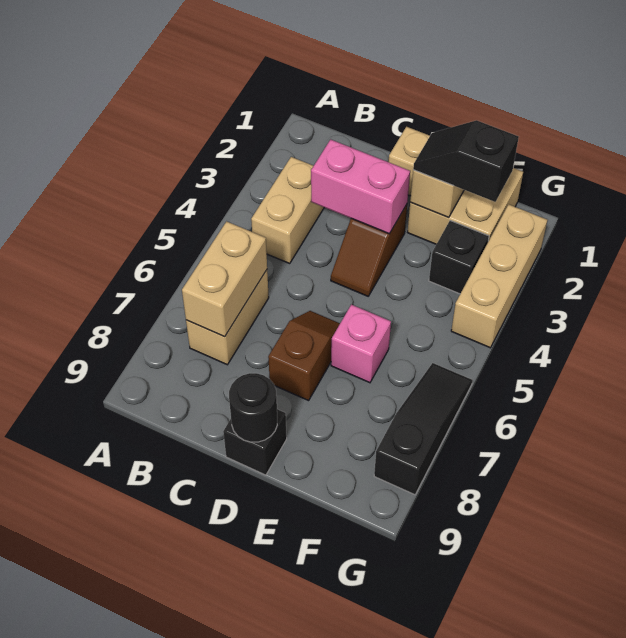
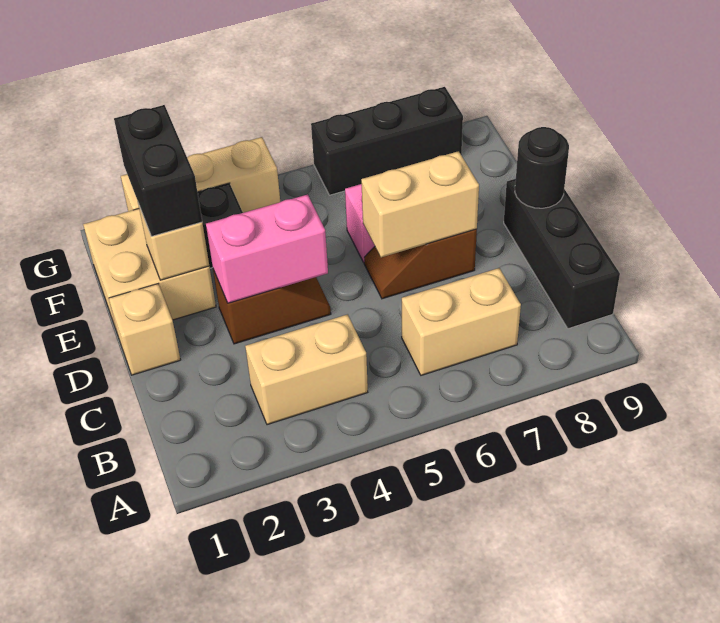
tan 1x2 brick [182,221,267,337] -> tan 1x2 brick moved to [361,151,479,257]
pink 1x2 brick [311,139,410,234] -> pink 1x2 brick turned to [206,194,328,303]
black 1x1 brick [223,409,287,475] -> black 1x3 brick [504,179,620,329]
black 1x2 slope [413,120,519,202] -> black 1x2 brick [114,105,202,236]
black 1x3 slope [374,363,472,495] -> black 1x3 brick [311,87,463,195]

